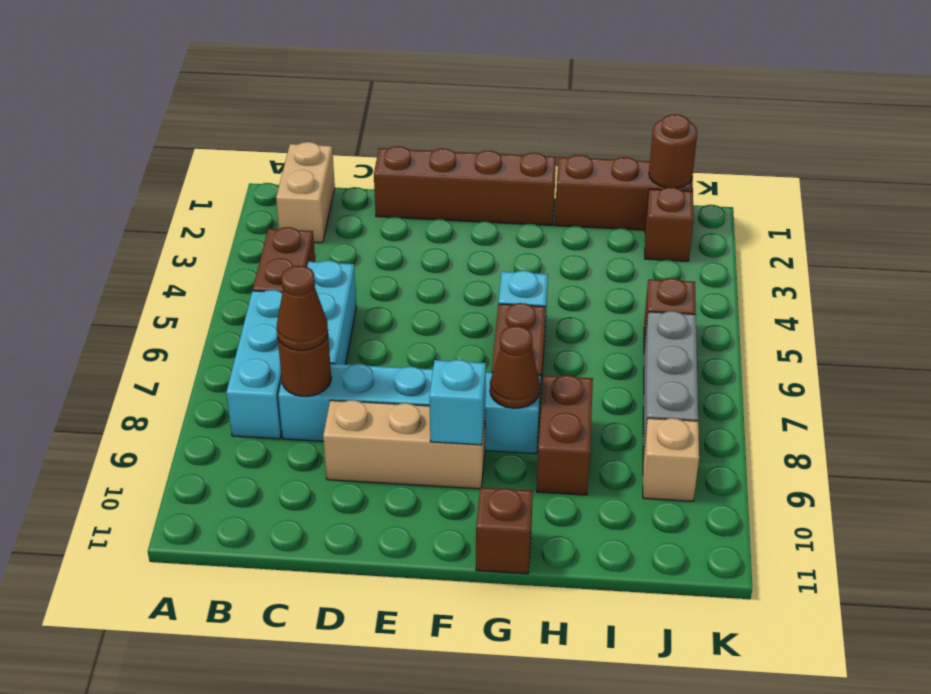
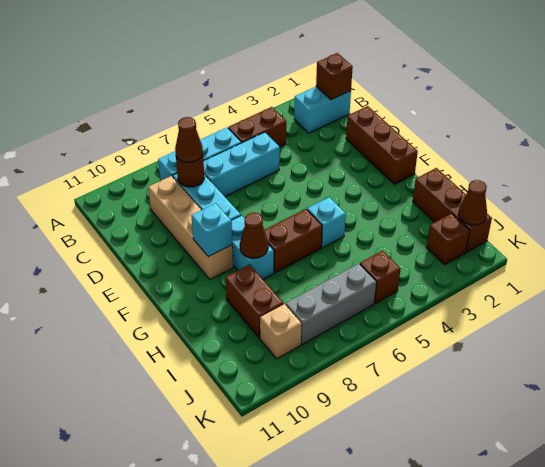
tan 1x2 brick [276,142,335,243] -> cyan 1x2 brick [294,87,351,133]
brown 1x4 brick [374,146,556,225] -> brown 1x3 brick [346,106,418,184]
tan 1x3 brick [323,400,485,489] -> tan 1x4 brick [148,176,233,279]
brown 1x1 brick [476,487,533,574] -> brown 1x1 brick moved to [316,53,353,100]
brown 1x2 brick [537,375,593,495] -> brown 1x2 brick turned to [226,265,283,338]
brown 1x1 round brick [649,114,697,188] -> brown 1x1 cone [458,180,487,225]

